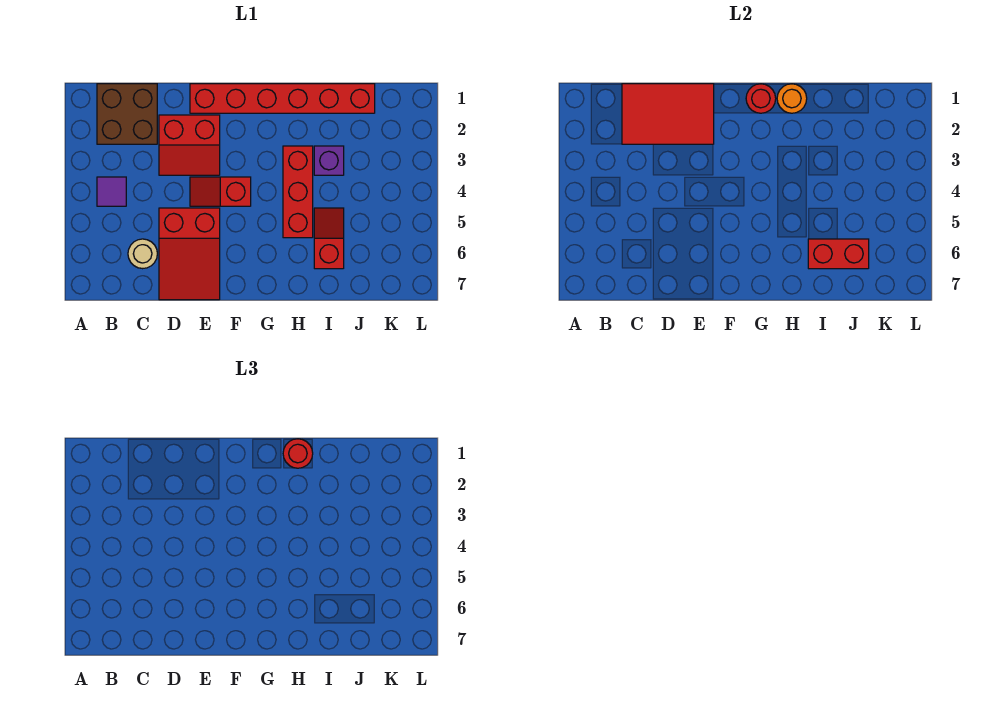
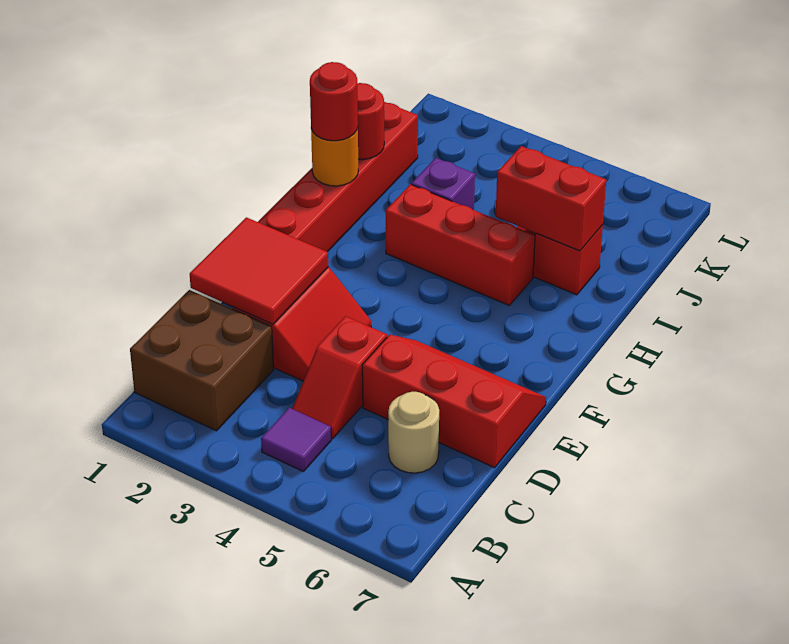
red 2x3 tile [622,84,714,144] -> red 2x2 tile [190,217,328,324]
red 2x3 slope [159,208,220,300] -> red 2x3 slope turned to [362,335,546,468]
red 1x2 slope [190,177,251,206] -> red 1x2 slope moved to [292,316,387,439]
red 1x1 round brick [746,84,776,113] -> red 1x1 round brick moved to [357,83,384,159]
red 1x2 brick [808,239,869,269] -> red 1x2 brick turned to [496,146,606,251]

